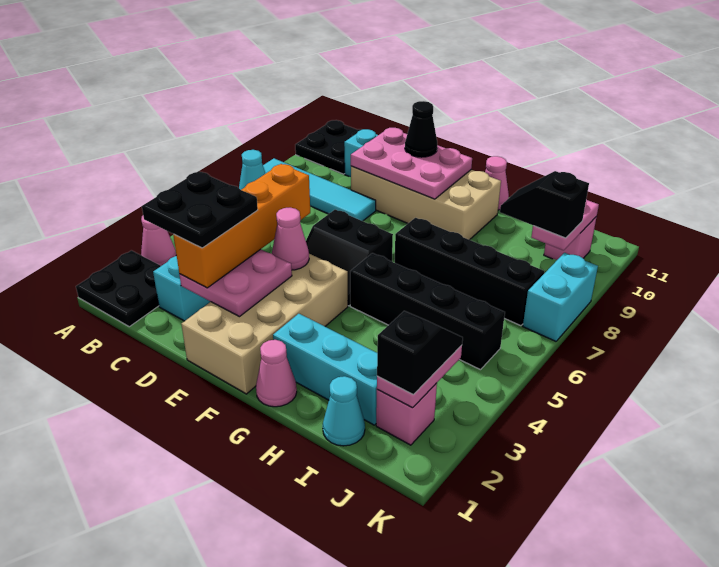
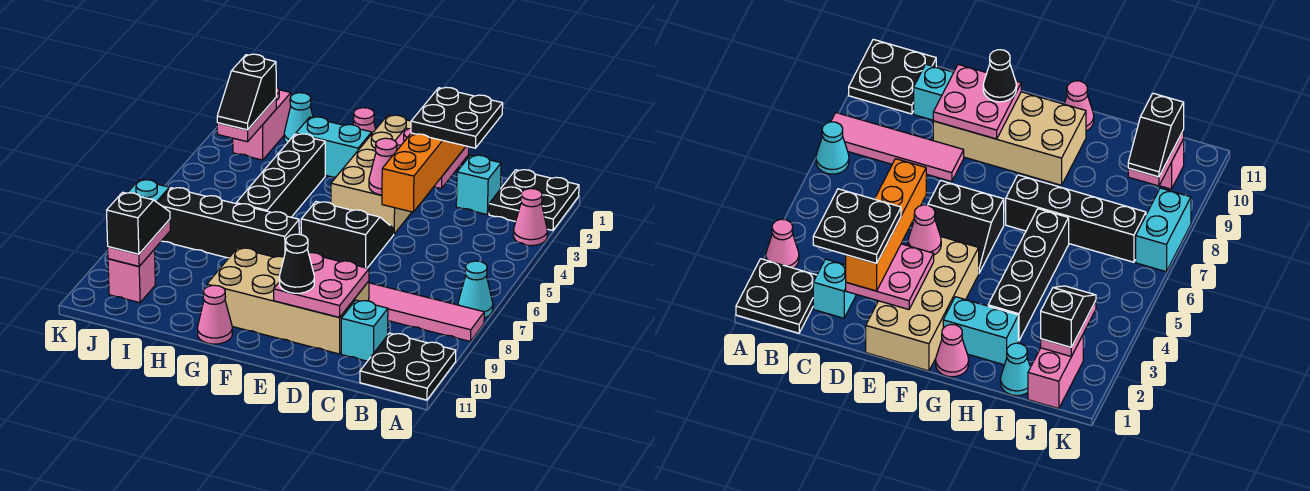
cyan 1x4 tile [263,158,376,221] -> pink 1x4 tile [369,283,484,342]
pink 2x3 plate [351,128,472,199] -> pink 2x2 plate [274,253,369,317]
cyan 1x3 brick [273,314,377,425] -> cyan 1x2 brick [296,117,372,177]
black 1x4 brick [350,253,505,370] -> black 1x4 brick turned to [236,134,325,217]
black 1x2 slope [500,171,589,238] -> black 1x2 slope turned to [107,192,170,254]
pink 1x1 brick [376,383,437,445] -> pink 1x2 brick [233,87,291,160]

